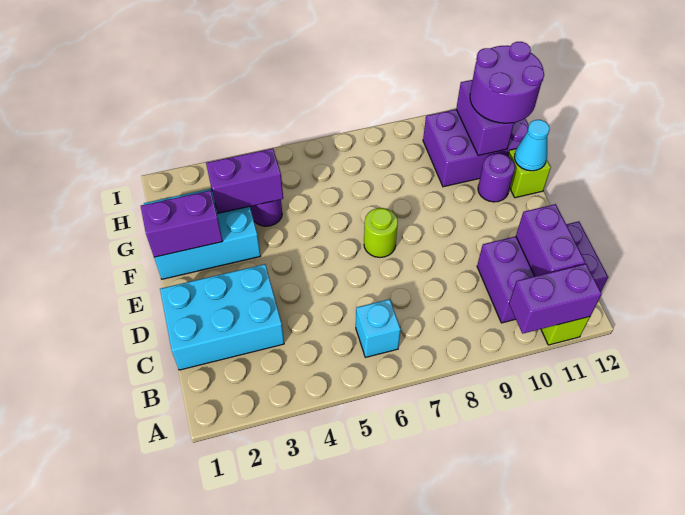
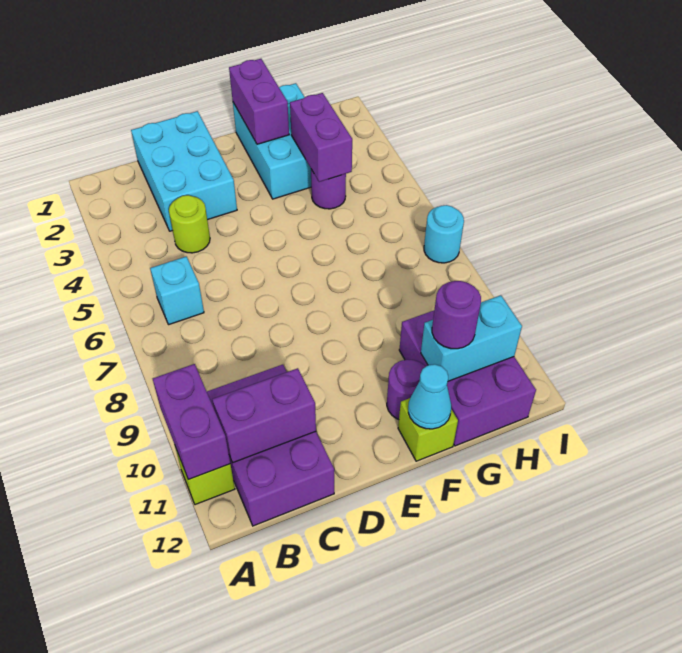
lime 1x1 round brick [364,208,398,257] -> lime 1x1 round brick moved to [169,195,210,253]
purple 1x2 brick [456,80,514,156] -> cyan 1x2 brick [421,295,522,381]
purple 2x2 round brick [470,42,544,123] -> purple 1x1 round brick [432,281,481,349]
none -> cyan 1x1 round brick [424,205,464,263]

